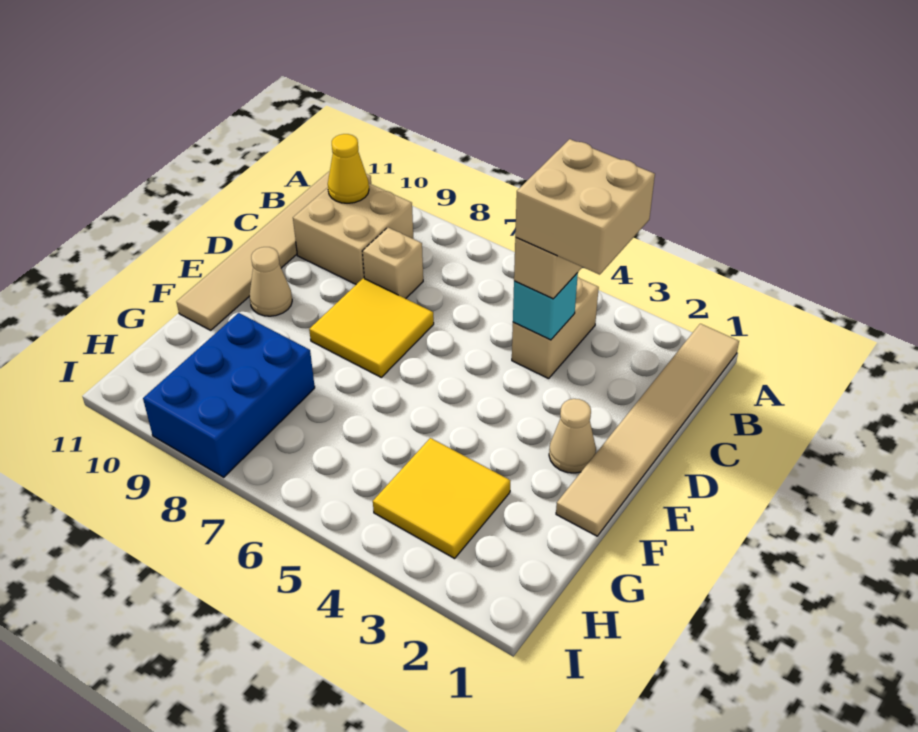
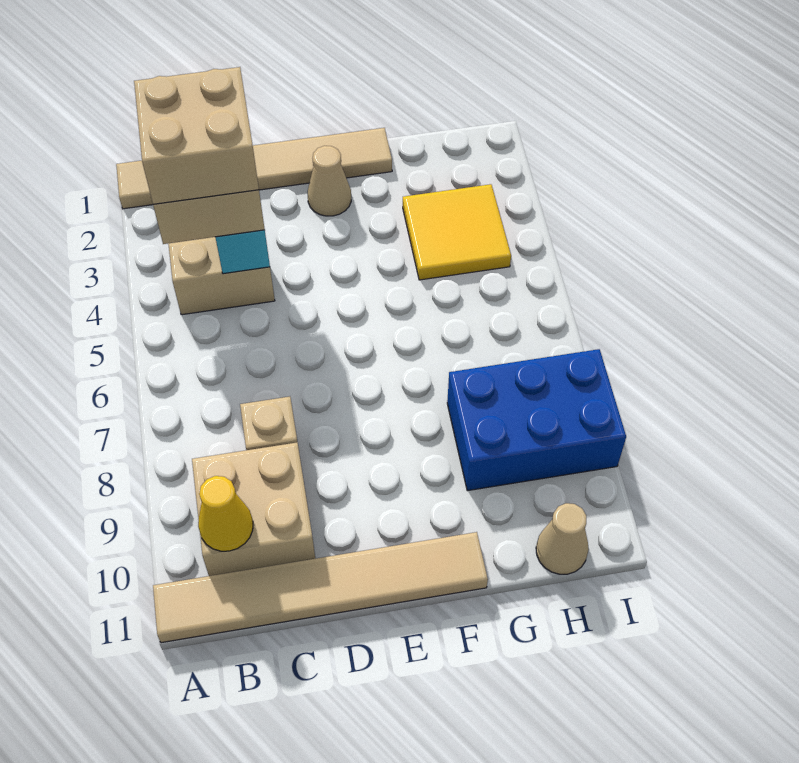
yellow 2x2 tile [309,278,434,377] -> none
tan 1x1 cone [249,247,292,316] -> tan 1x1 cone moved to [536,503,589,574]

